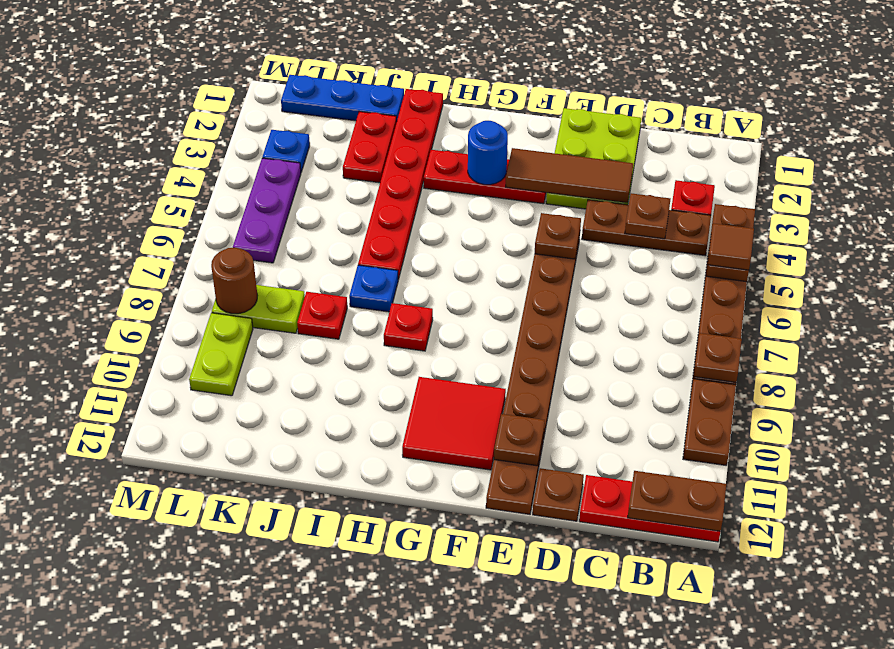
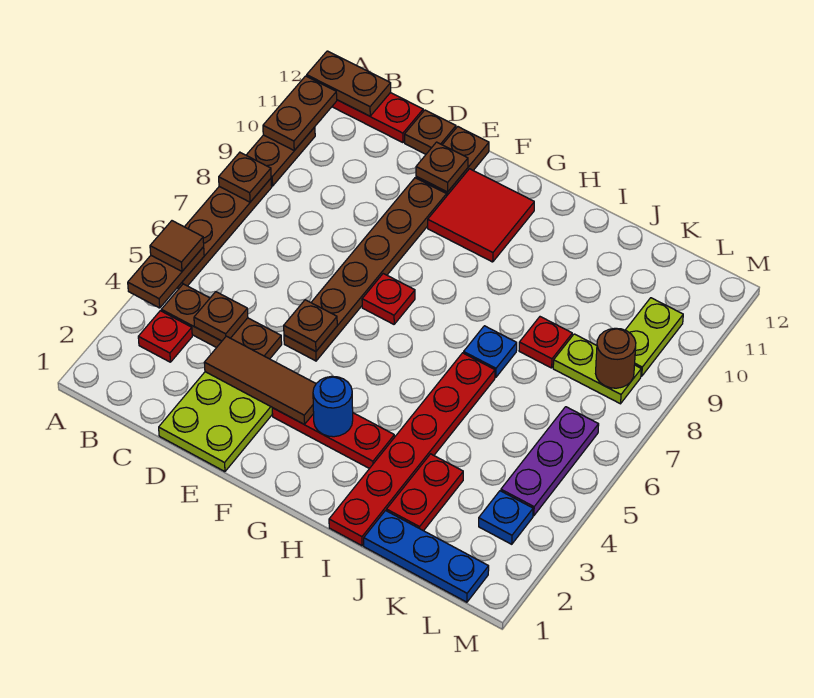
none -> brown 1x2 plate [263,76,337,150]
red 1x1 plate [384,303,433,351] -> red 1x1 plate moved to [362,274,415,324]

